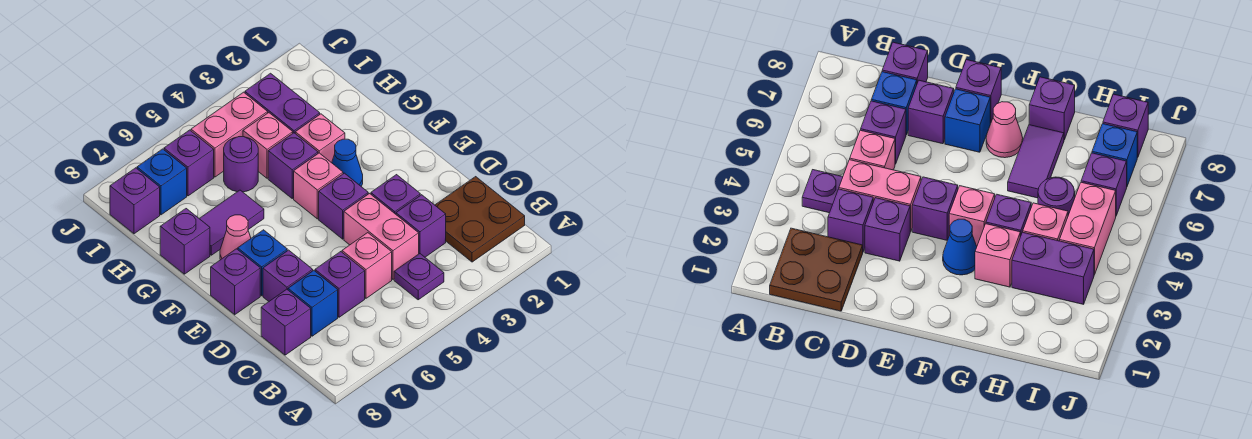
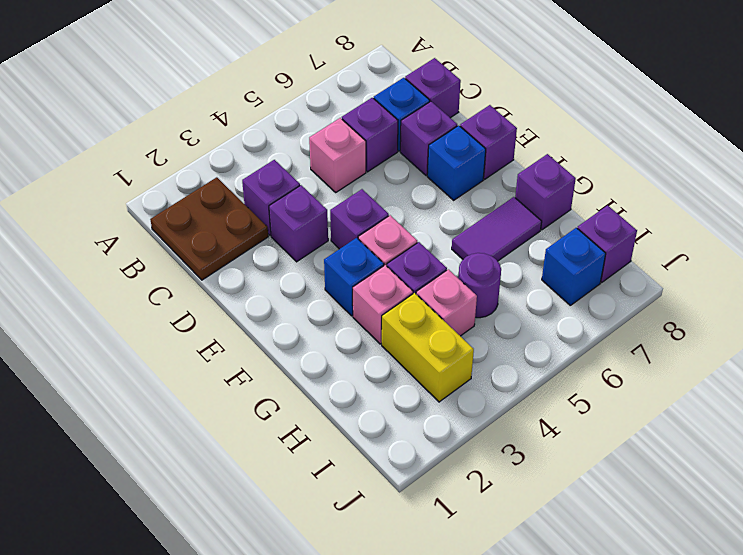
purple 1x1 plate [394,254,444,300] -> none
pink 1x2 brick [344,194,419,279] -> none
blue 1x1 cone [332,139,363,186] -> blue 1x1 brick [324,238,384,316]
pink 1x1 cone [220,215,251,260] -> none
purple 1x2 brick [245,73,320,133] -> yellow 1x2 brick [382,293,474,402]
pink 1x2 brick [191,92,268,177] -> none
purple 1x1 brick [164,130,214,196] -> none

